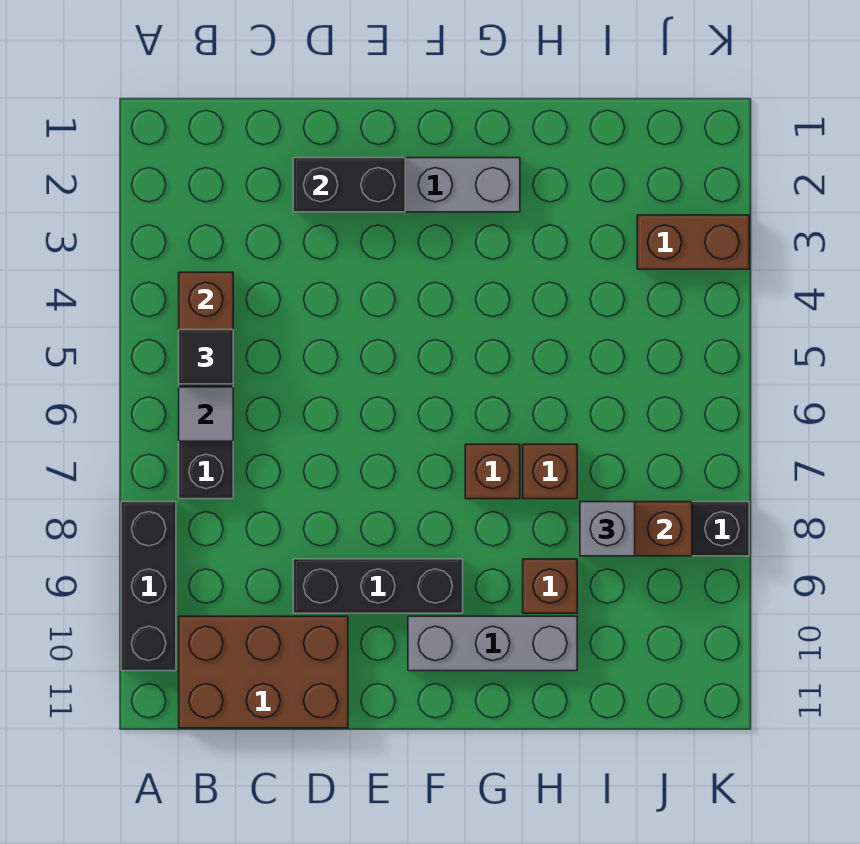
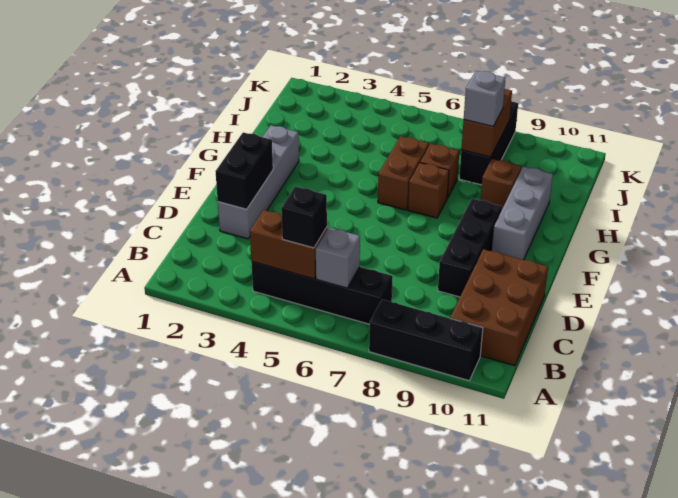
black 1x1 tile [179,330,233,384] -> black 1x1 brick [281,186,327,248]
grey 1x1 tile [179,387,233,441] -> grey 1x1 brick [316,228,360,288]
brown 1x2 brick [637,215,749,269] -> brown 1x2 brick moved to [378,136,429,210]

